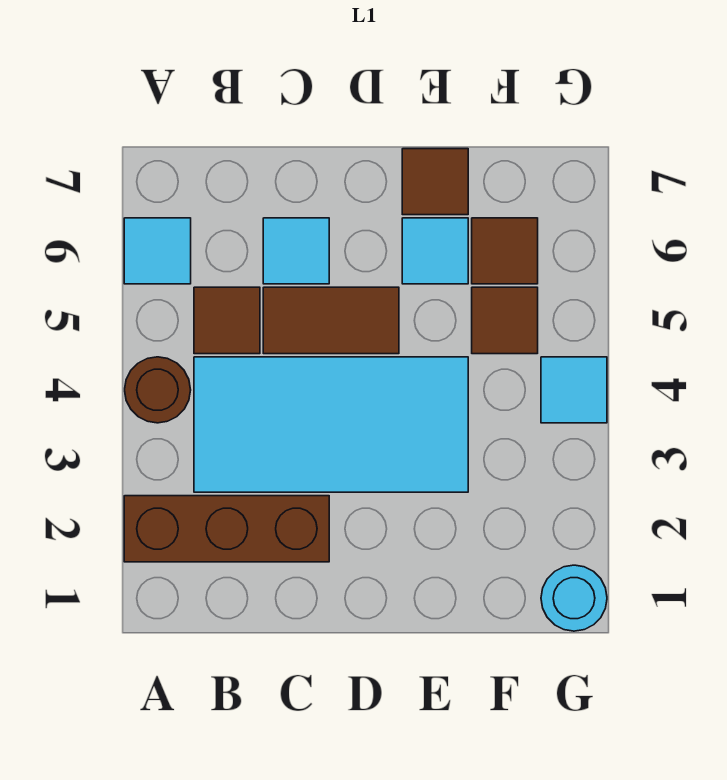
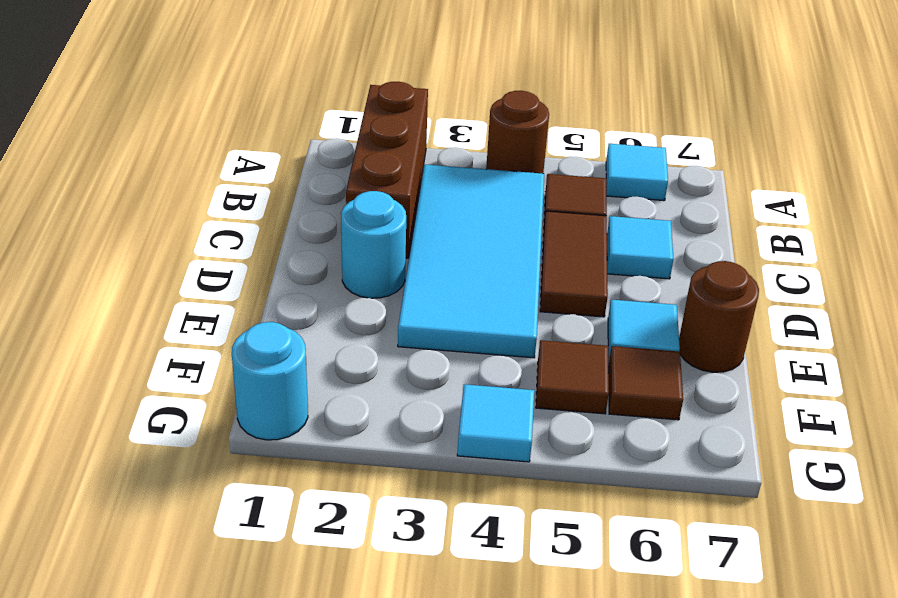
none -> cyan 1x1 round brick [341,191,406,298]
brown 1x1 tile [402,149,468,215] -> brown 1x1 round brick [679,261,759,372]

